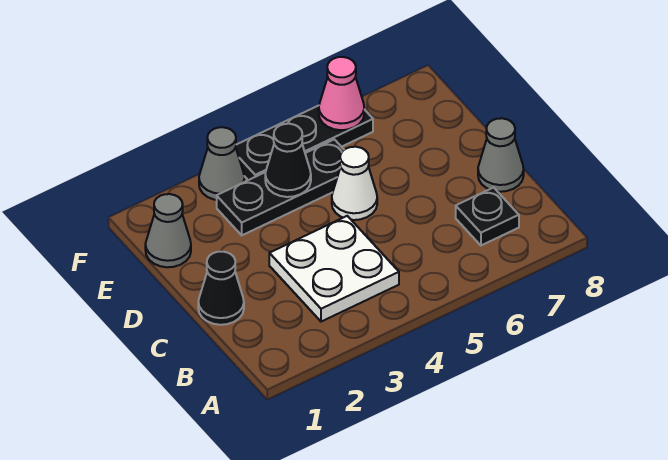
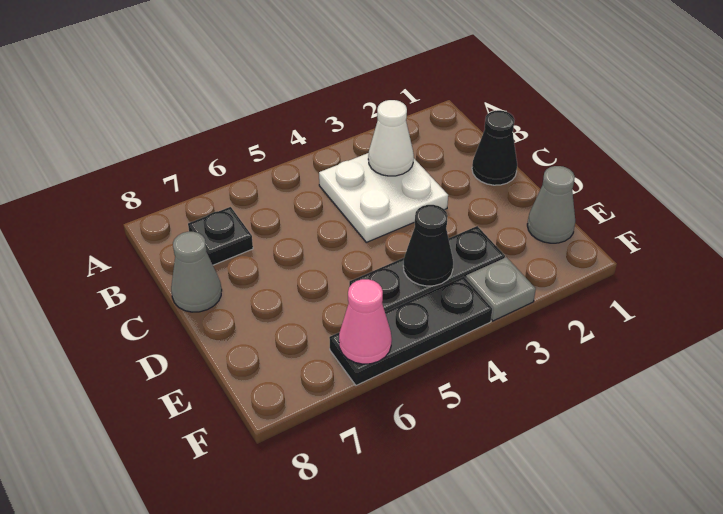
white 1x1 cone [332,147,377,220] -> white 1x1 cone moved to [368,100,414,176]
grey 1x1 cone [199,127,244,200] -> grey 1x1 plate [466,257,536,321]

